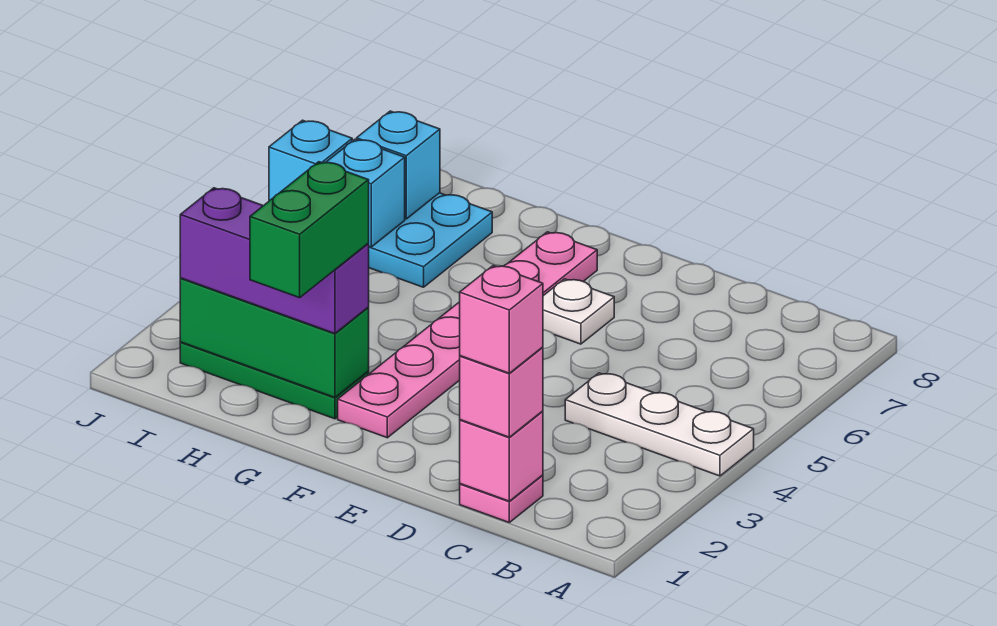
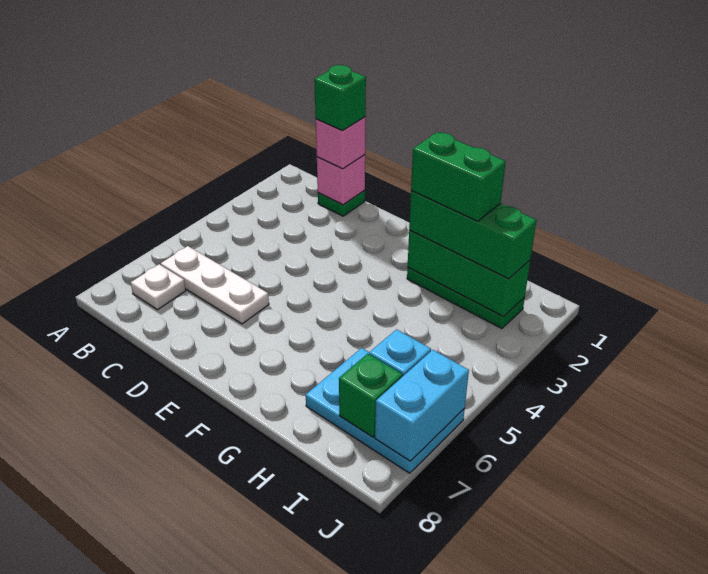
white 1x3 plate [565,373,754,476] -> white 1x3 plate moved to [161,246,269,324]
pink 1x1 plate [460,475,543,522] -> green 1x1 plate [318,190,365,216]
pink 1x1 brick [460,266,543,373] -> green 1x1 brick [314,65,366,131]
white 1x1 plate [543,279,614,344] -> white 1x1 plate moved to [131,264,186,310]
pink 1x6 plate [338,232,597,438] -> none
green 1x2 brick [250,162,369,298] -> green 1x2 brick turned to [411,132,506,221]
purple 1x3 brick [180,188,369,333] -> green 1x3 brick [409,191,537,279]
cyan 1x1 brick [357,111,440,219] -> green 1x1 brick [339,354,403,437]
cyan 1x1 brick [269,120,352,201] -> cyan 1x2 brick [375,350,469,461]

